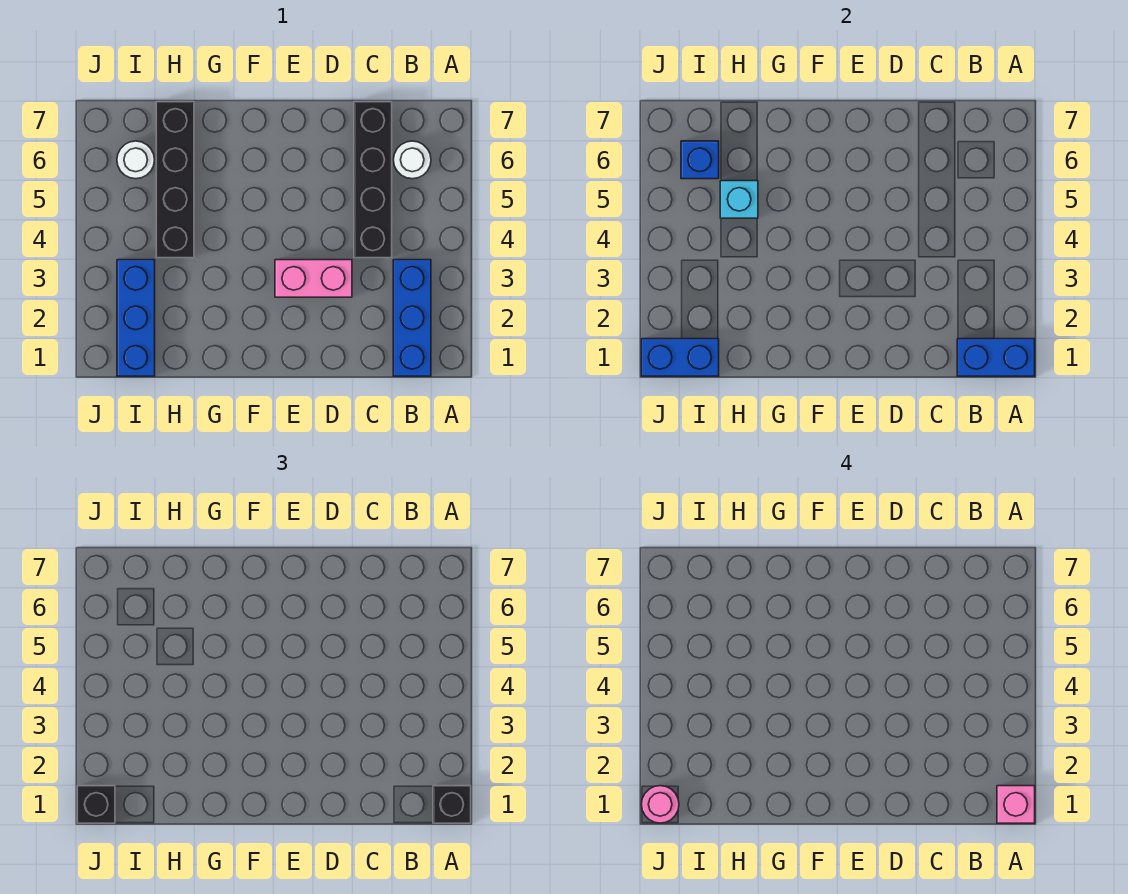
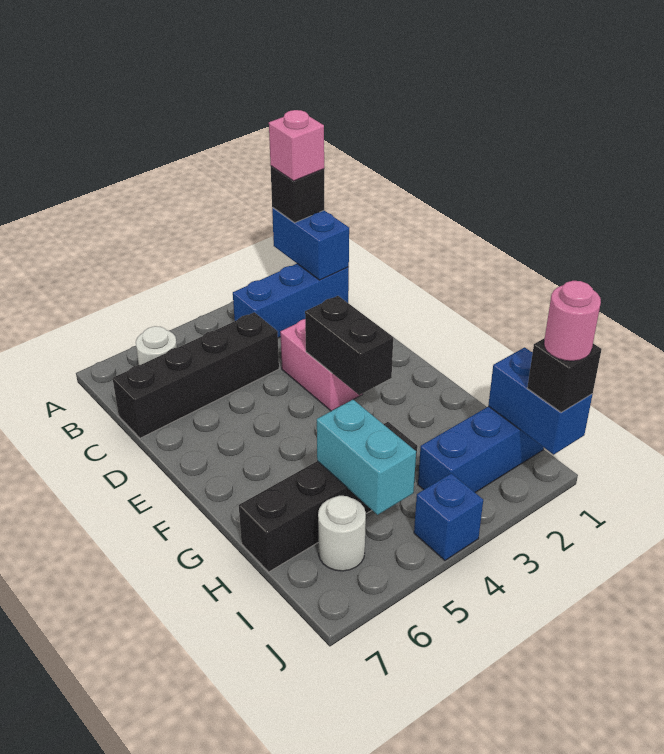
none -> black 1x2 brick [305,296,393,395]
cyan 1x1 brick [720,181,758,218] -> cyan 1x2 brick [317,400,416,515]
blue 1x1 brick [681,141,719,179] -> blue 1x1 brick moved to [414,473,483,560]

